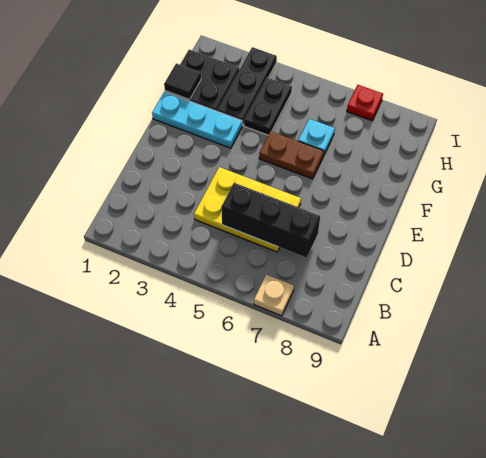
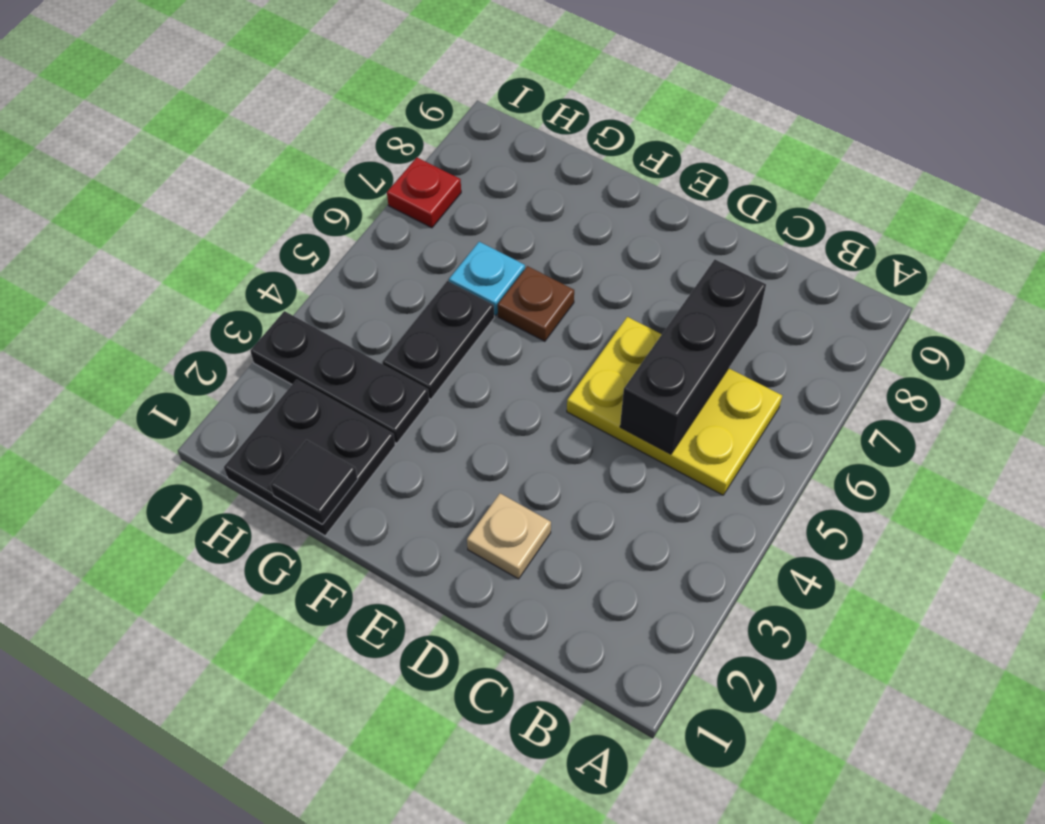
tan 1x1 plate [254,274,294,316] -> tan 1x1 plate moved to [467,493,551,579]
yellow 2x3 plate [194,167,301,252] -> yellow 2x3 plate turned to [567,317,782,495]
cyan 1x3 plate [152,92,243,148] -> none
brown 1x2 plate [259,131,324,179] -> brown 1x1 plate [498,266,574,341]
black 1x2 plate [244,78,292,135] -> black 1x2 plate turned to [383,281,494,399]

